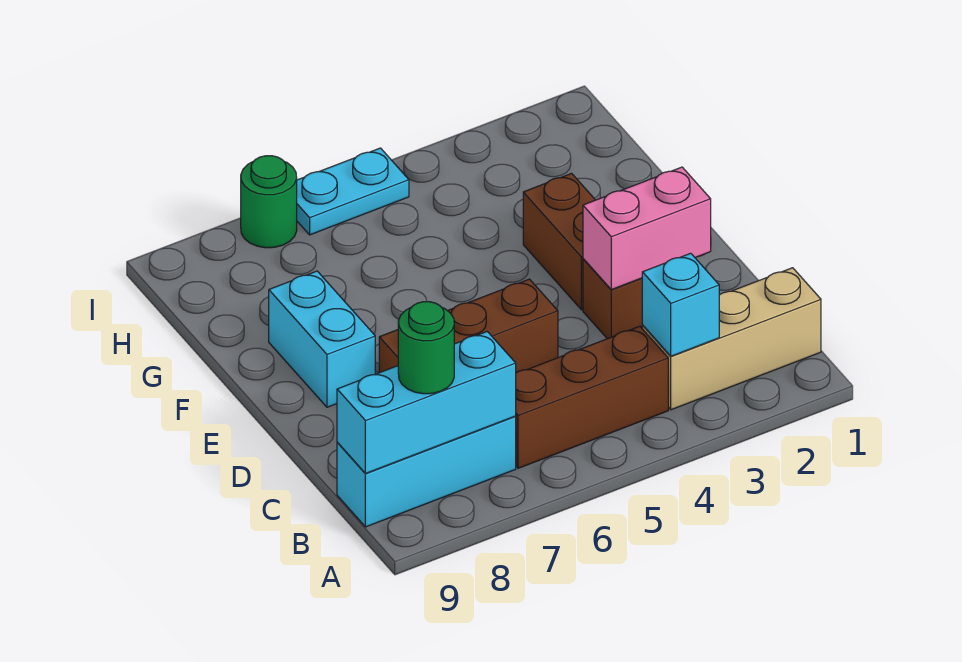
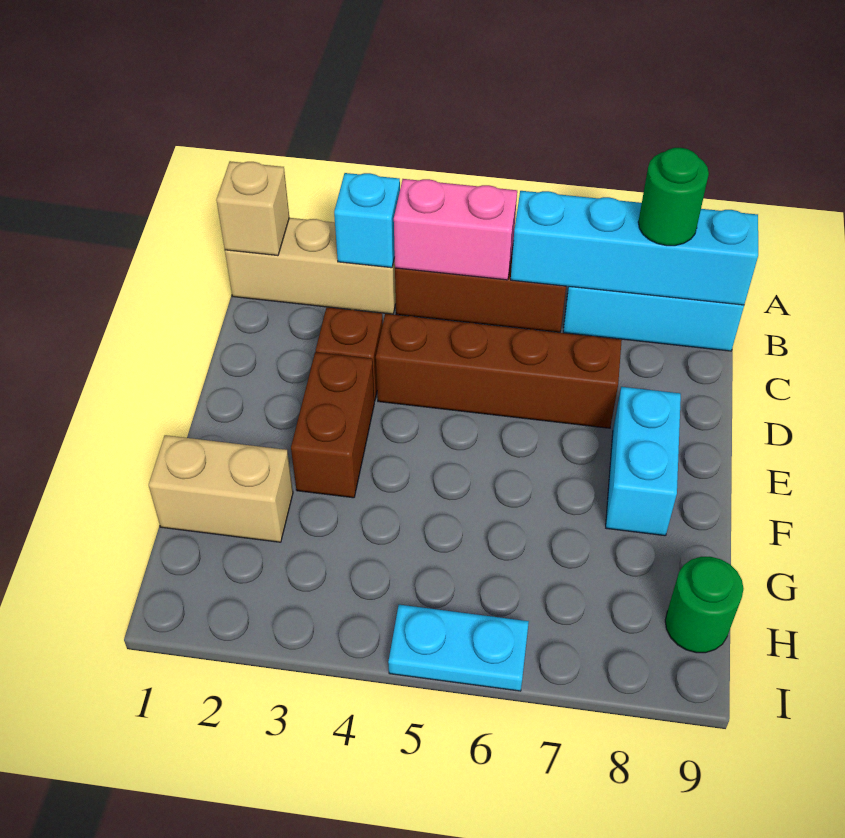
none -> tan 1x1 brick [216,161,289,256]
cyan 1x3 brick [337,332,516,474] -> cyan 1x4 brick [511,191,758,305]
pink 1x2 brick [583,167,711,290] -> pink 1x2 brick moved to [394,179,517,280]
brown 1x3 brick [379,279,558,373] -> brown 1x4 brick [376,314,622,428]
none -> tan 1x2 brick [149,435,293,542]
green 1x1 round brick [241,156,297,248] -> green 1x1 round brick moved to [665,557,744,653]

